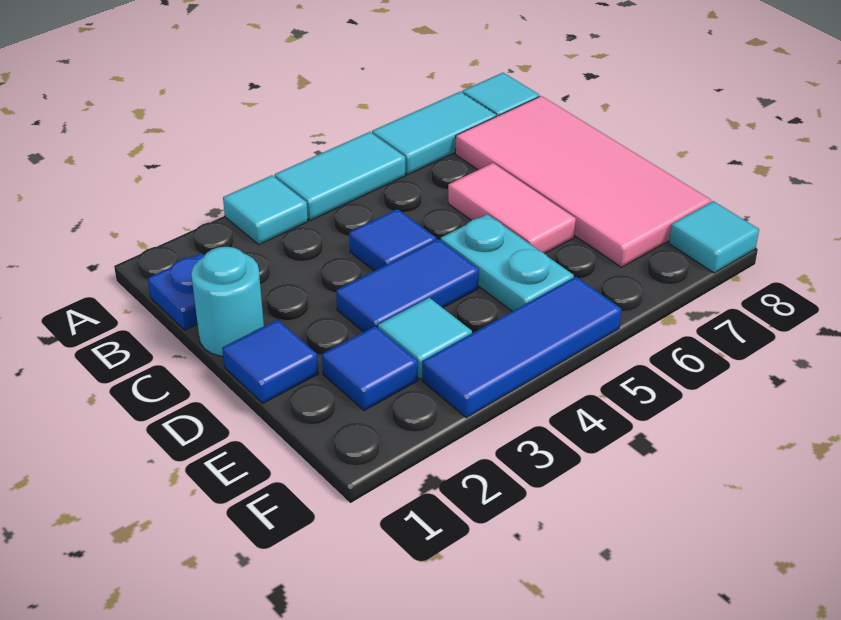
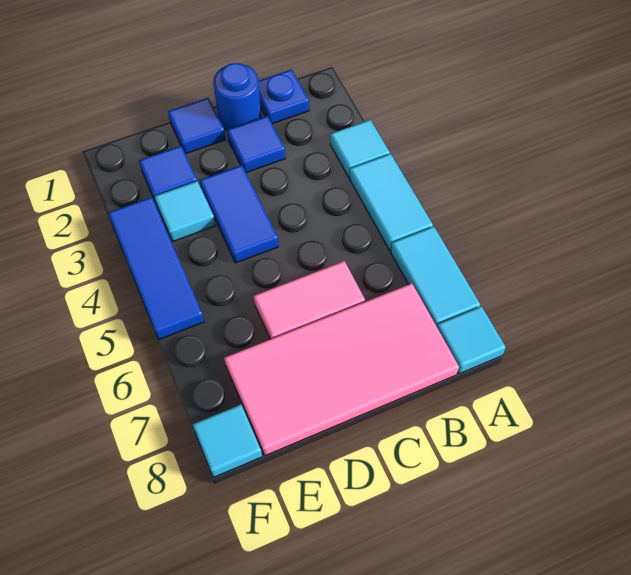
cyan 1x1 round brick [191,247,264,356] -> blue 1x1 round brick [213,63,261,130]
blue 1x1 tile [349,209,436,271] -> blue 1x1 tile moved to [227,116,285,173]
cyan 1x2 plate [441,214,574,311] -> none

